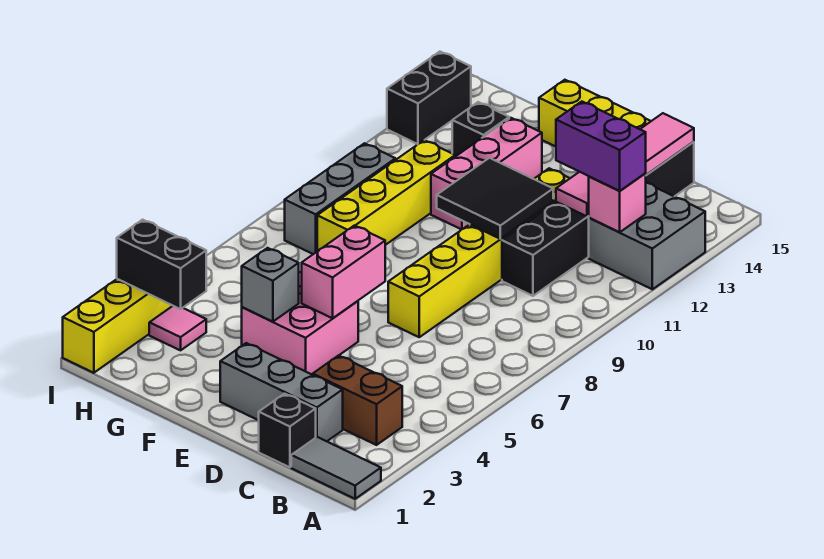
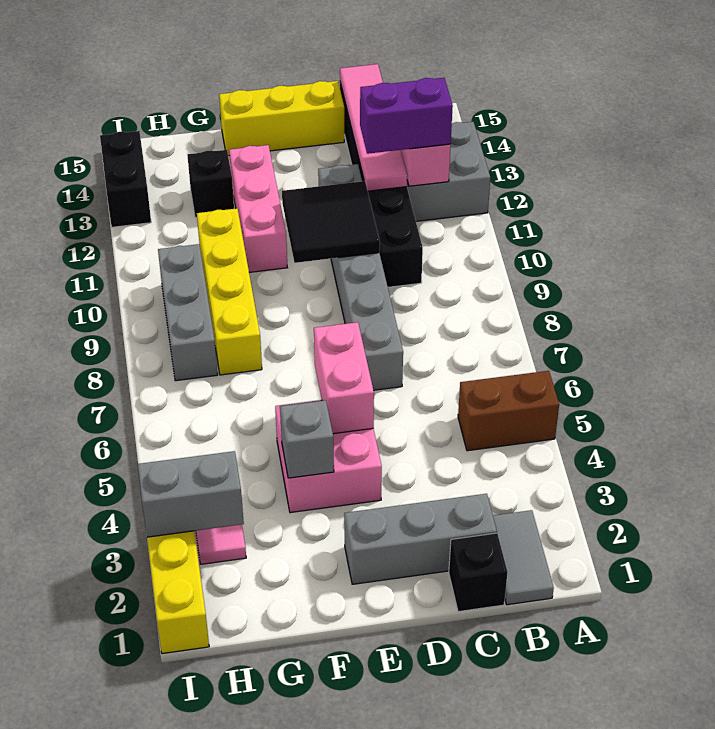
grey 1x2 tile [291,437,381,499] -> grey 1x2 tile turned to [493,510,554,605]
brown 1x2 brick [313,355,402,445] -> brown 1x2 brick moved to [458,371,559,451]
yellow 1x6 brick [388,168,570,337] -> grey 1x6 brick [318,164,403,390]
black 1x2 brick [117,220,206,309] -> grey 1x2 brick [138,451,244,537]

